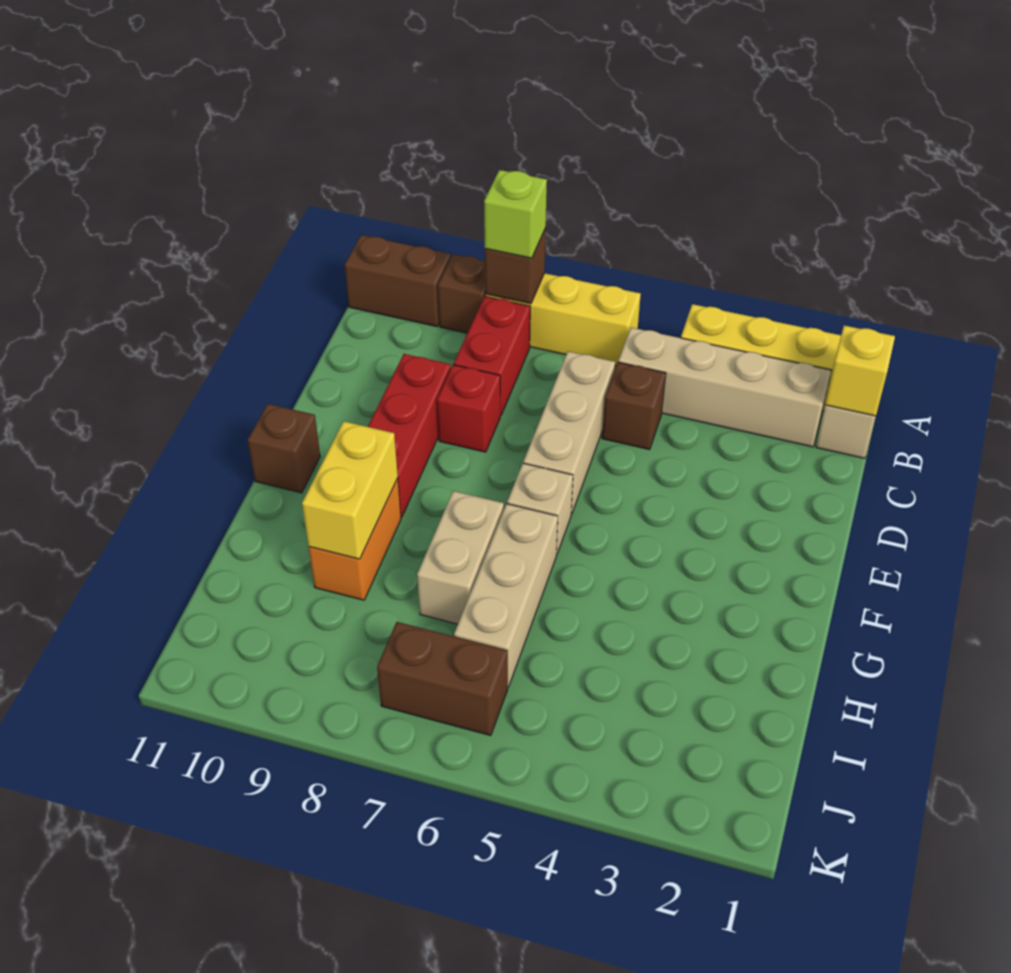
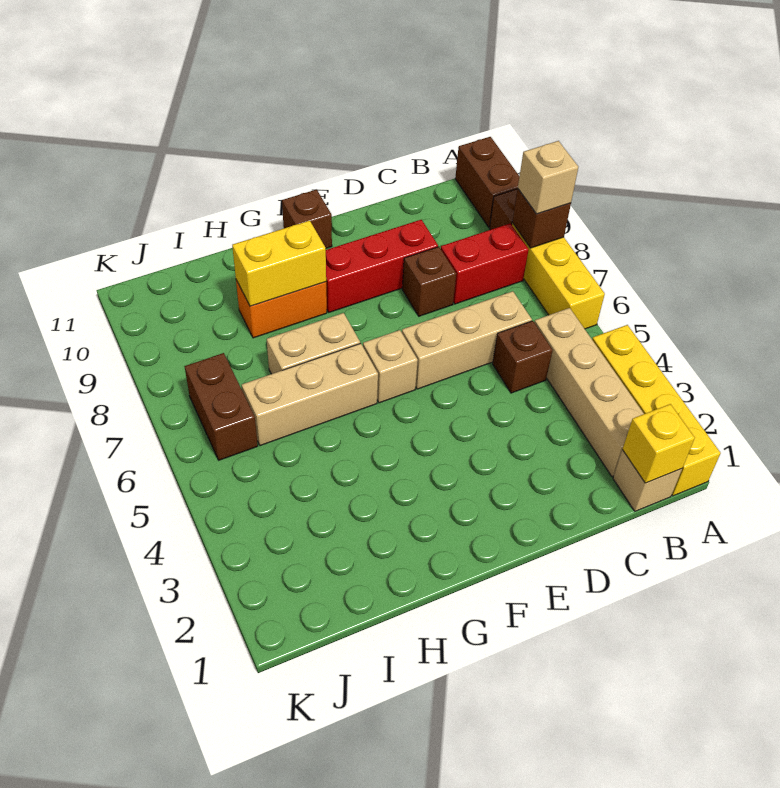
lime 1x1 brick [484,170,547,258] -> tan 1x1 brick [518,141,578,214]
red 1x1 brick [437,365,500,452] -> brown 1x1 brick [402,247,456,316]

